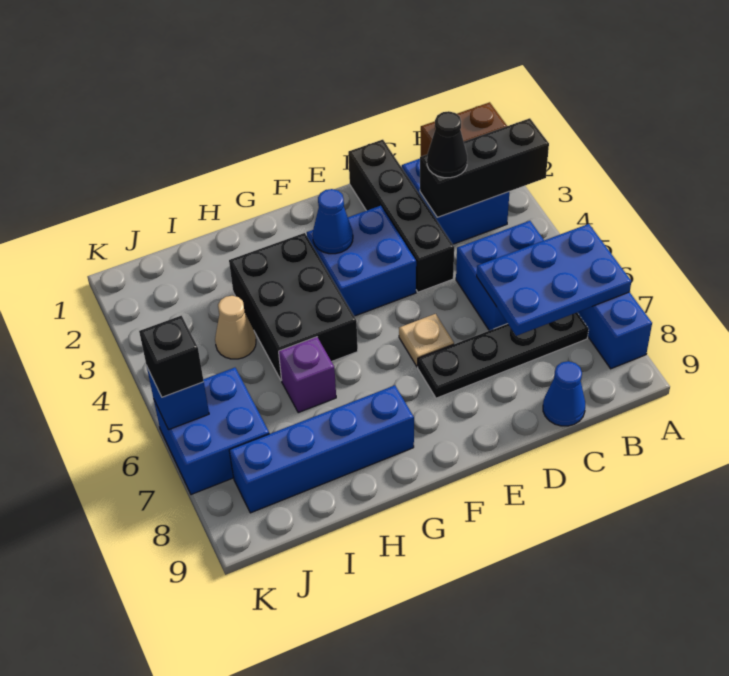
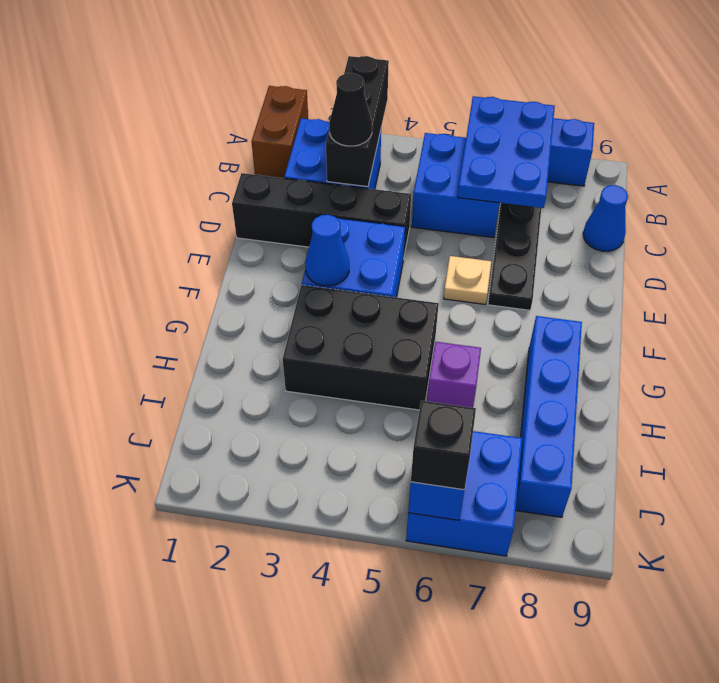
tan 1x1 cone [215,296,256,359] -> none

